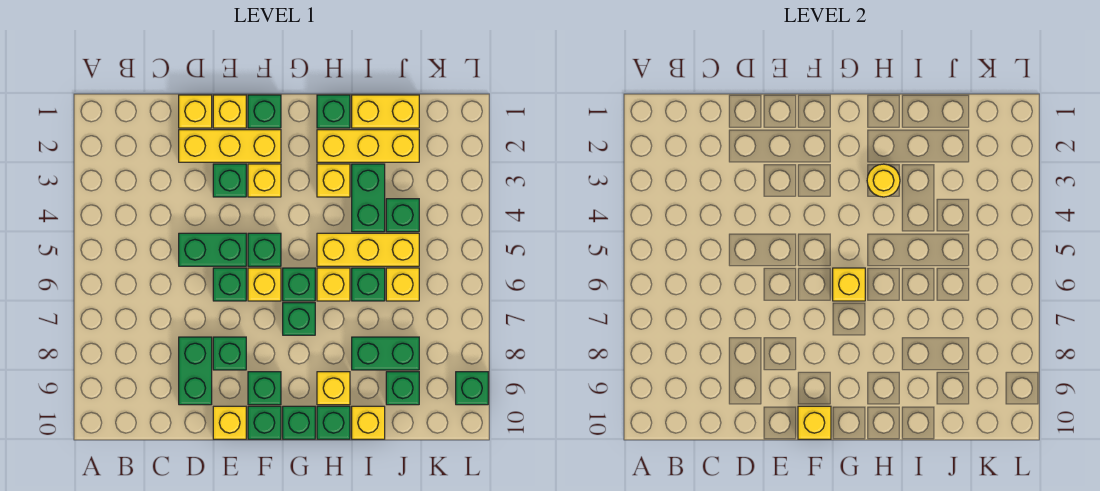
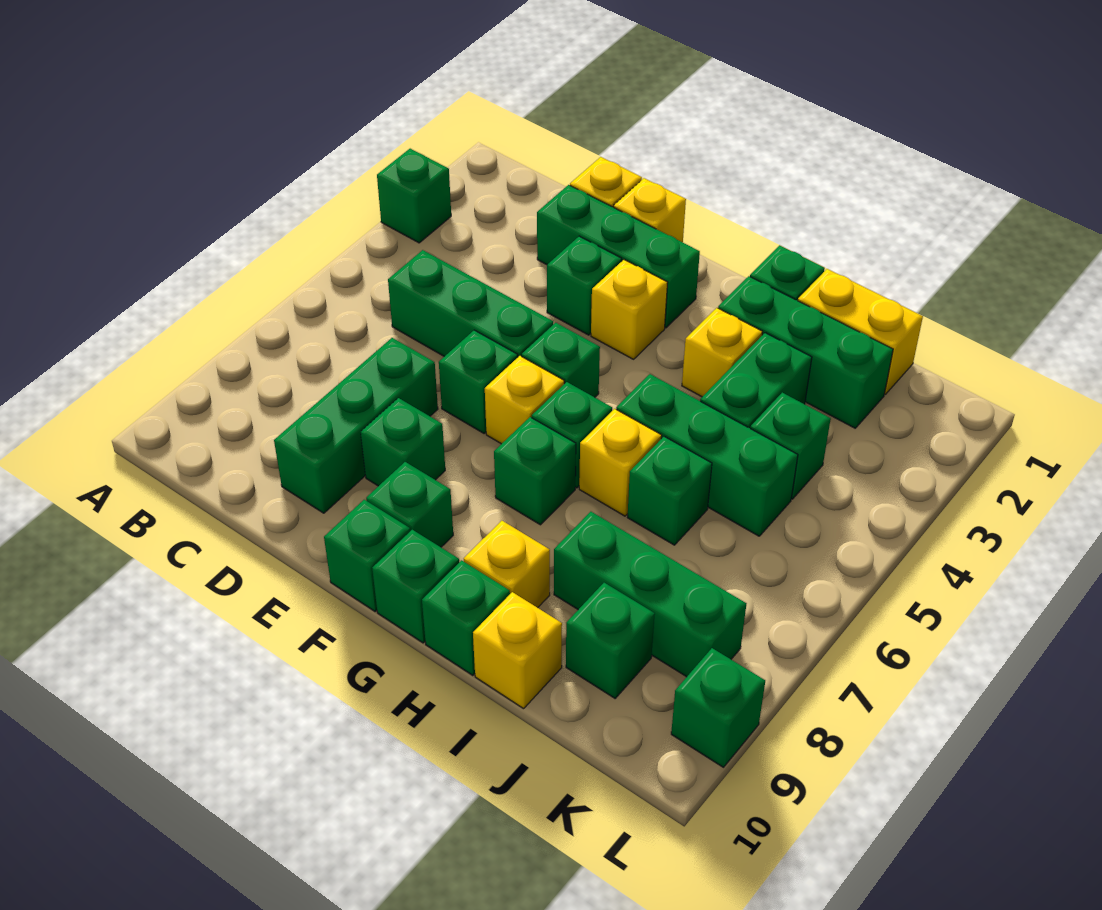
yellow 1x3 brick [179,130,281,162] -> green 1x3 brick [537,185,700,328]
green 1x2 brick [179,233,246,266] -> green 1x3 brick [388,250,553,357]
green 1x2 brick [179,337,212,405] -> green 1x3 brick [274,338,438,513]
yellow 1x1 brick [213,406,246,439] -> none
green 1x1 brick [248,95,281,128] -> green 1x1 brick moved to [377,149,451,243]
yellow 1x1 brick [798,406,831,439] -> none
yellow 1x1 brick [833,268,865,301] -> none
yellow 1x3 brick [317,130,419,162] -> green 1x3 brick [718,276,893,428]
yellow 1x1 round brick [867,164,900,197] -> none
yellow 1x3 brick [317,233,419,266] -> green 1x3 brick [616,374,798,536]
green 1x2 brick [352,337,419,370] -> green 1x3 brick [554,512,746,677]
yellow 1x1 brick [386,268,419,301] -> none

